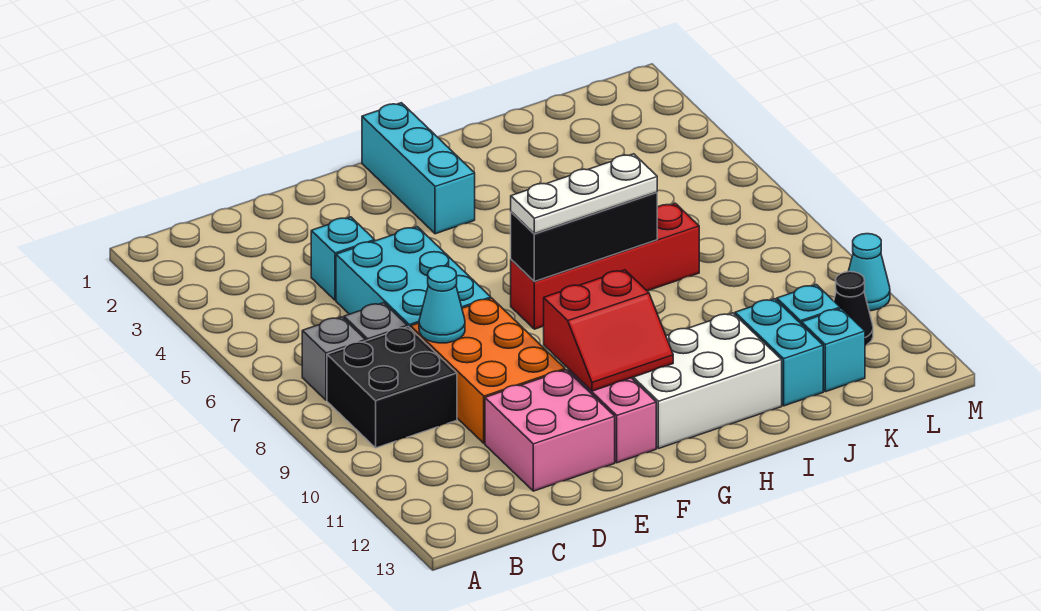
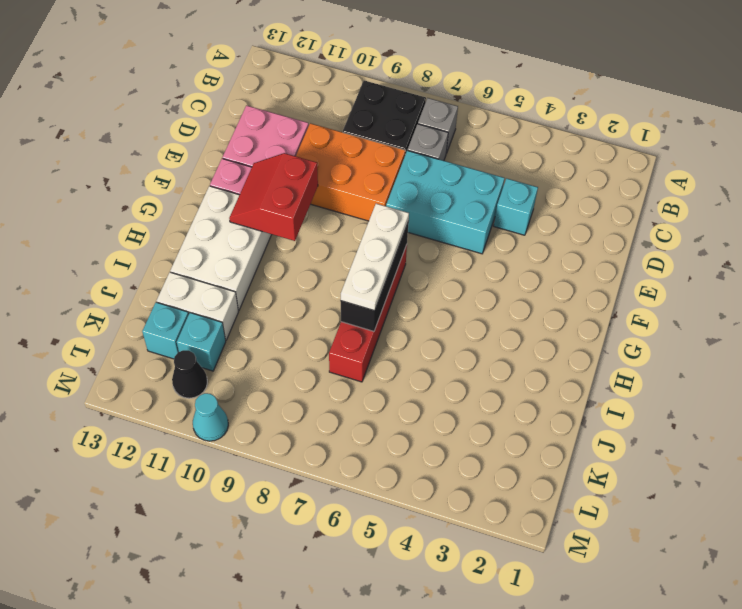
cyan 1x1 cone [419,266,465,343] -> none
cyan 1x3 brick [362,103,475,234] -> none
cyan 1x2 brick [735,299,823,406] -> white 1x2 brick [157,272,238,340]

